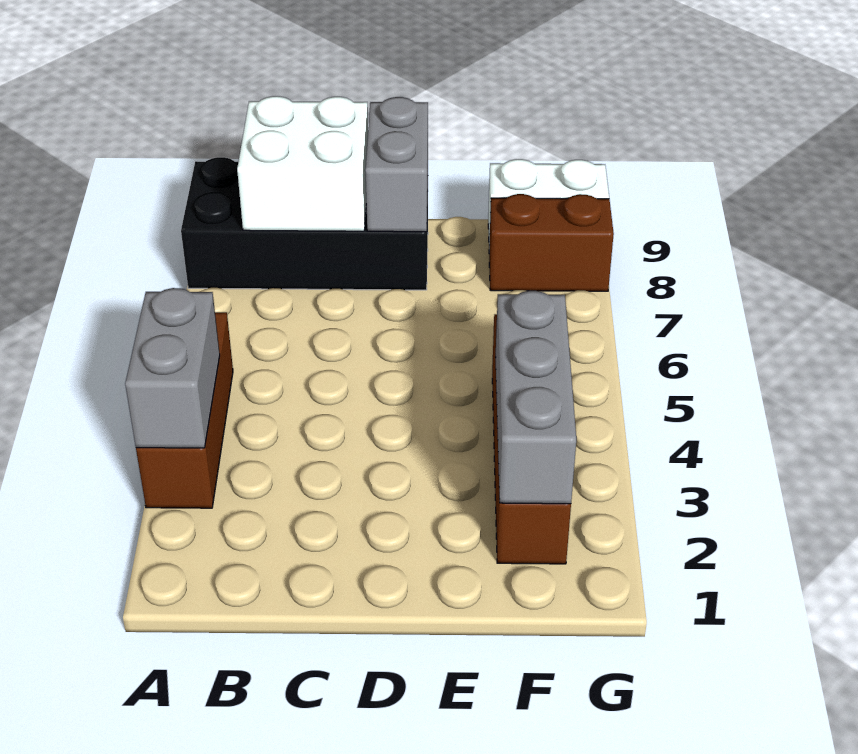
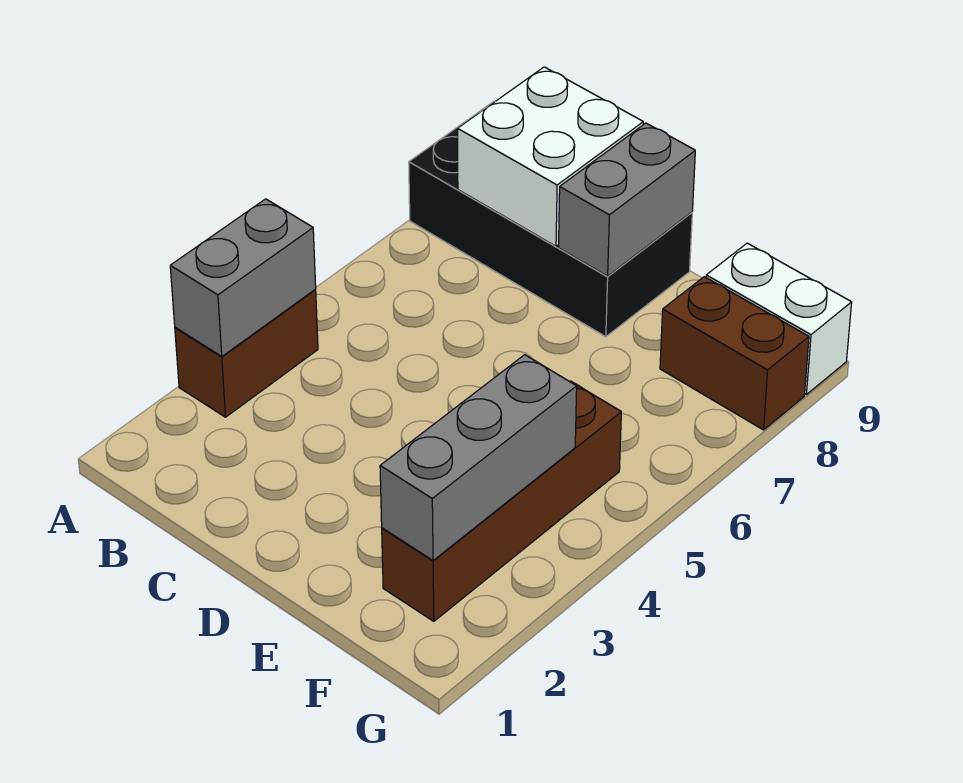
brown 1x3 brick [136,312,233,508] -> brown 1x2 brick [175,290,318,417]

